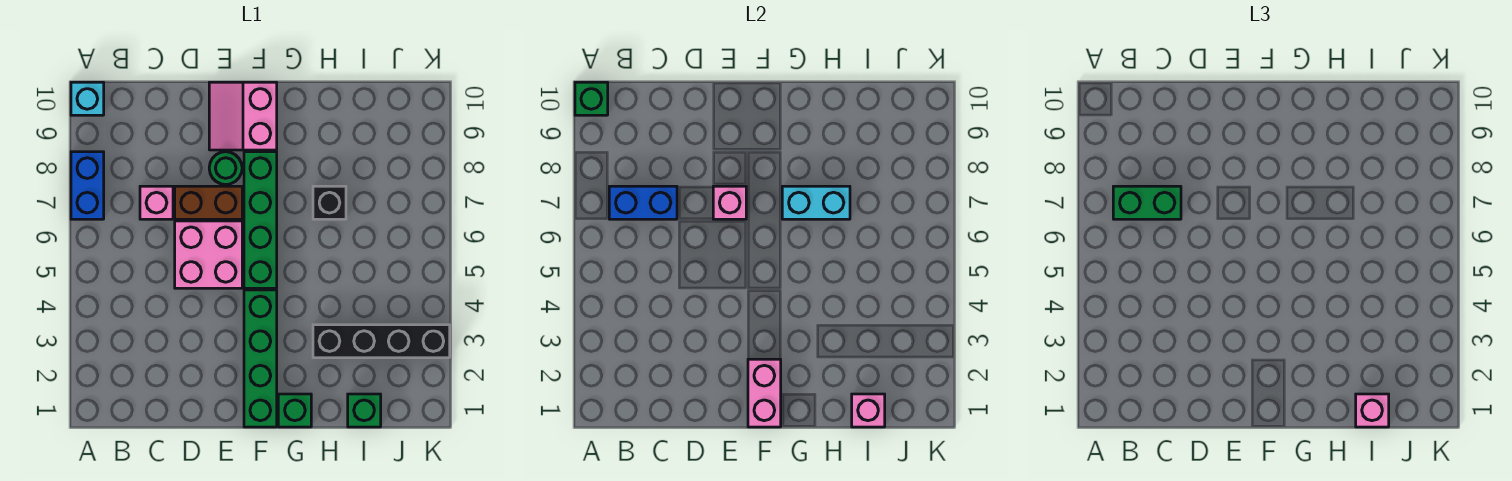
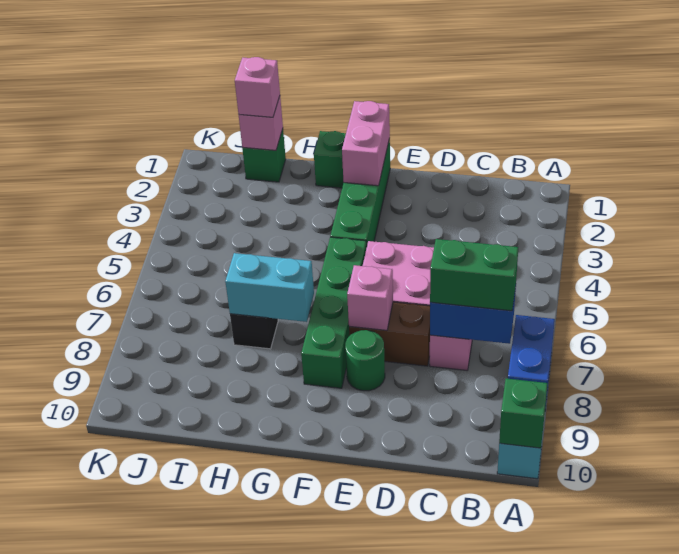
pink 2x2 slope [209,82,277,150] -> none
black 1x4 brick [313,325,450,358] -> none

